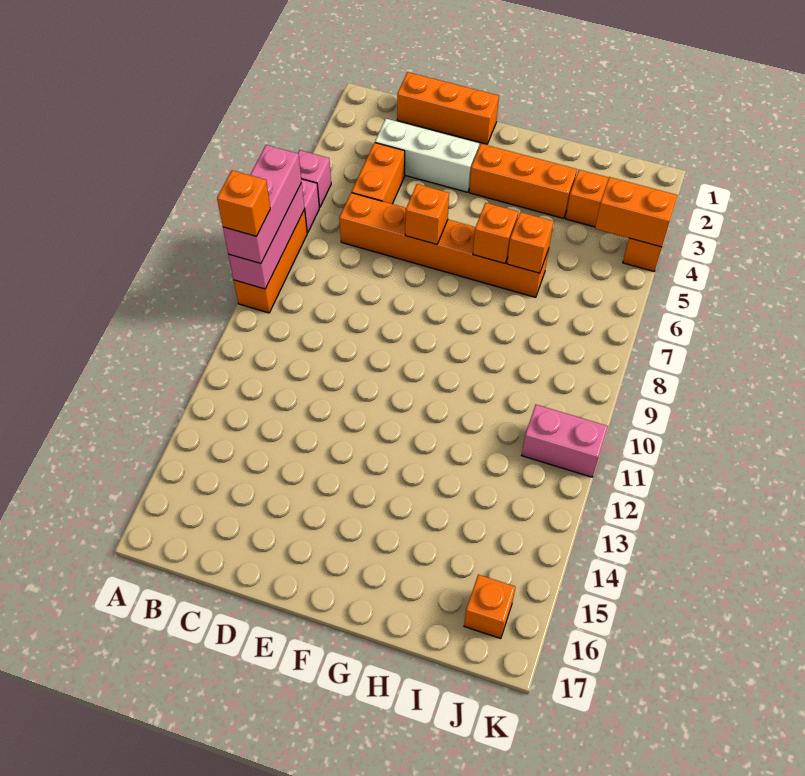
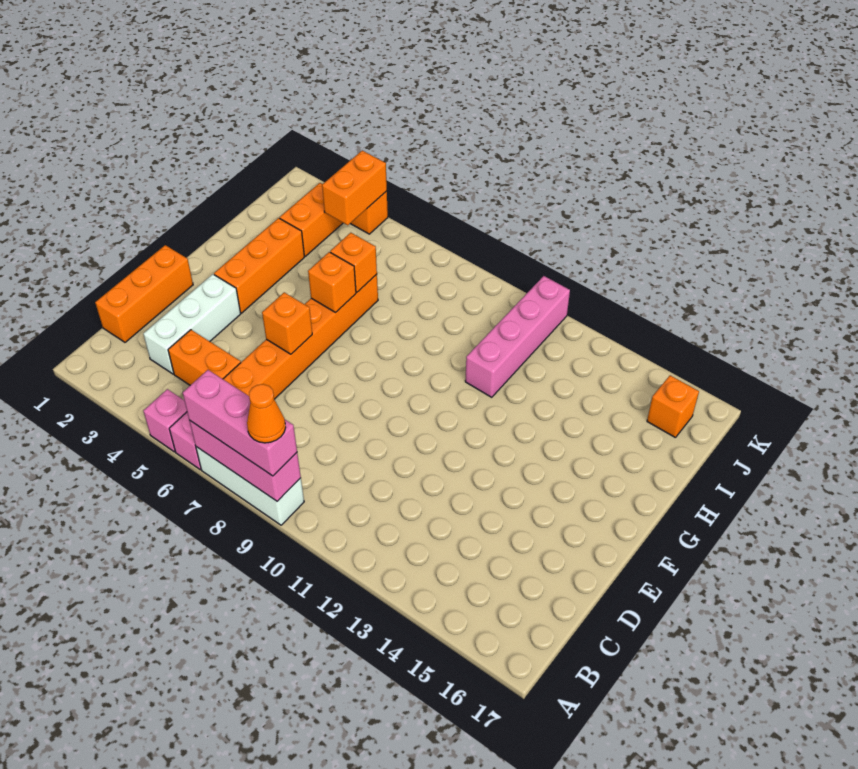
orange 1x3 brick [234,210,307,313] -> white 1x3 brick [196,447,304,525]
orange 1x1 brick [217,170,270,236] -> orange 1x1 cone [247,384,286,443]
pink 1x2 brick [522,405,608,477] -> pink 1x4 brick [465,276,570,397]

